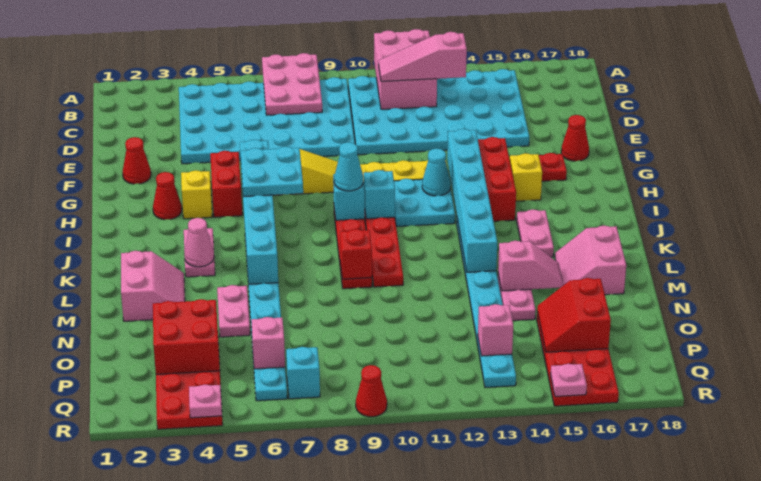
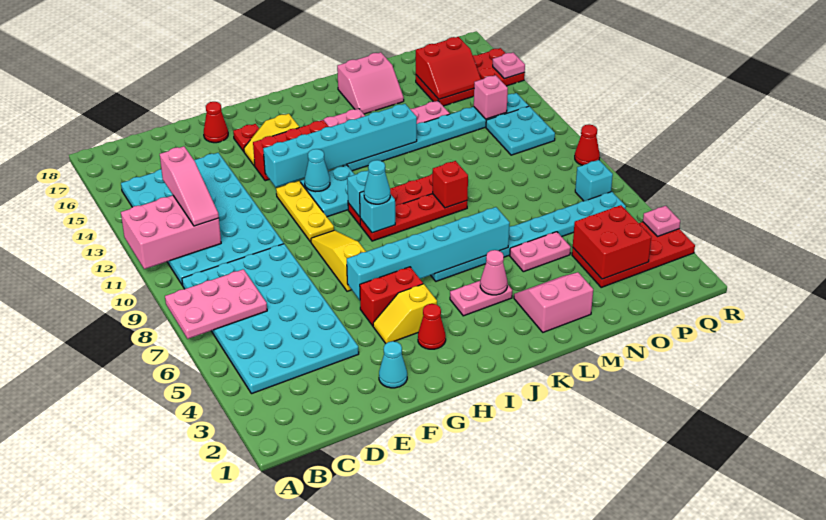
red 1x1 cone [123,137,151,184] -> cyan 1x1 cone [379,341,407,388]
cyan 2x2 plate [241,147,303,197] -> cyan 2x2 plate moved to [486,106,555,155]
pink 1x2 slope [498,241,563,291] -> none
pink 1x1 brick [251,317,285,369] -> none

